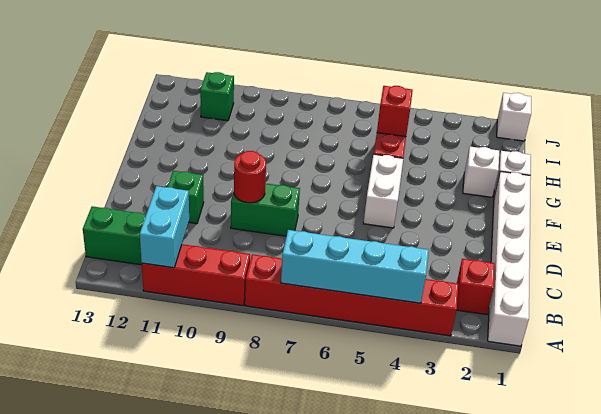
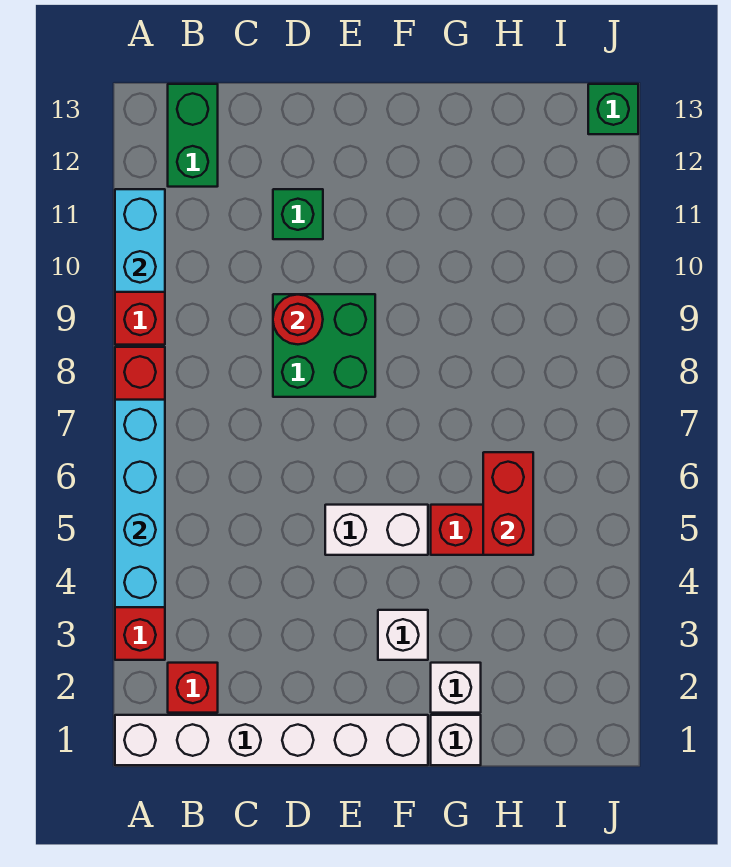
cyan 1x2 brick [140,186,189,268] -> cyan 1x2 brick turned to [115,189,165,292]
green 1x2 brick [231,183,300,236] -> green 2x2 brick [273,294,375,397]
red 1x1 brick [377,86,413,137] -> red 1x2 brick [483,452,533,555]
green 1x1 brick [200,72,234,121] -> green 1x1 brick moved to [588,84,638,134]
white 1x1 brick [497,93,531,141] -> white 1x1 brick moved to [378,610,428,660]

